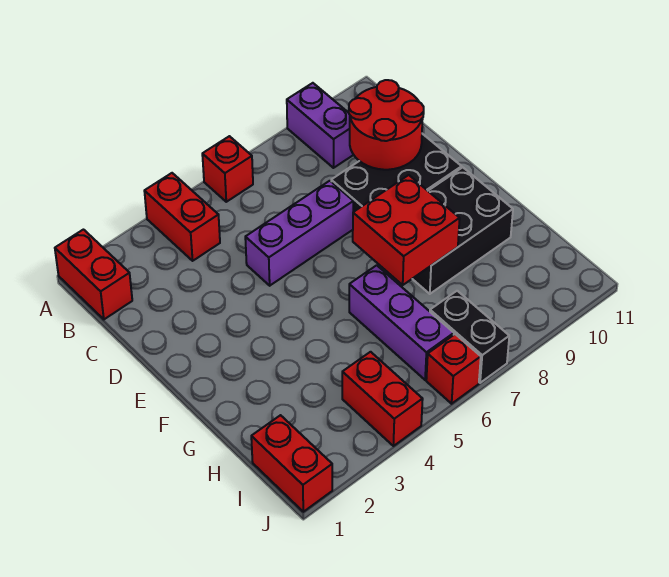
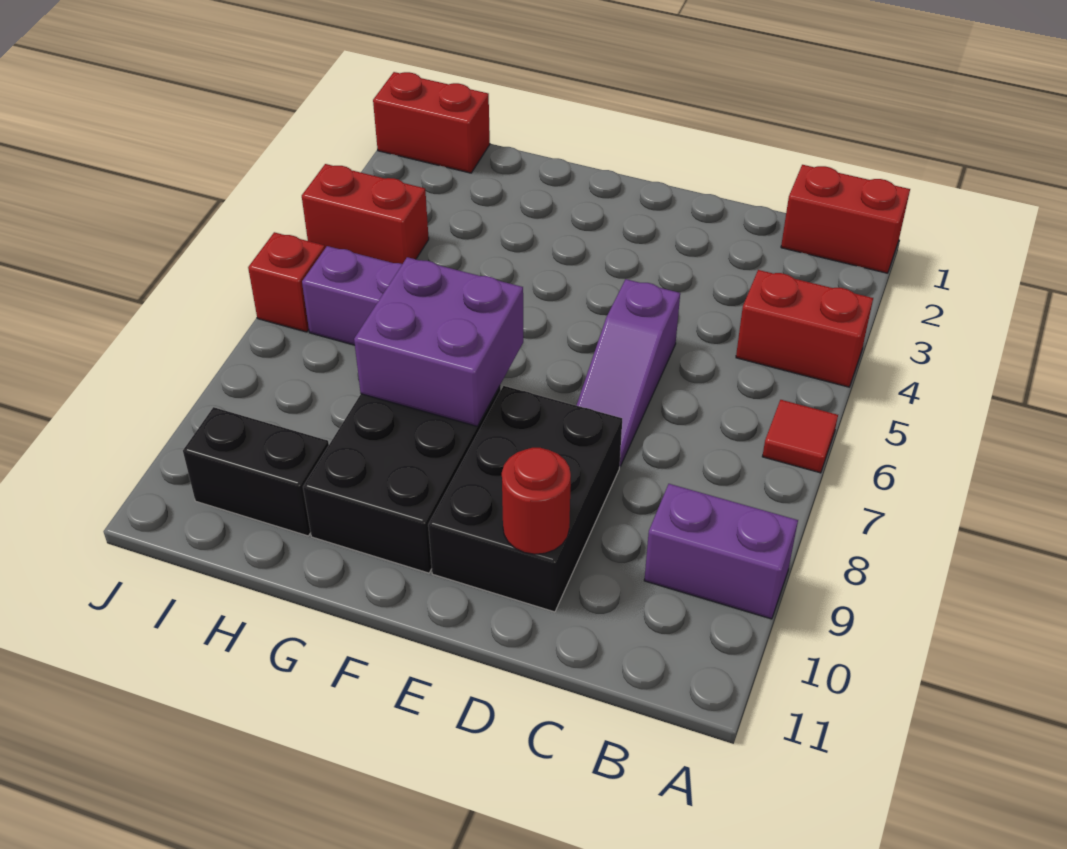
red 1x1 brick [202,136,253,202] -> red 1x1 tile [762,400,838,473]
red 2x2 round brick [349,80,424,170] -> red 1x1 round brick [502,448,571,554]
purple 1x3 brick [245,181,353,286] -> purple 1x3 slope [576,279,680,466]
red 2x2 brick [353,175,460,285] -> purple 2x2 brick [354,257,523,426]
black 1x2 brick [430,291,509,383] -> black 1x2 brick moved to [183,407,329,536]

